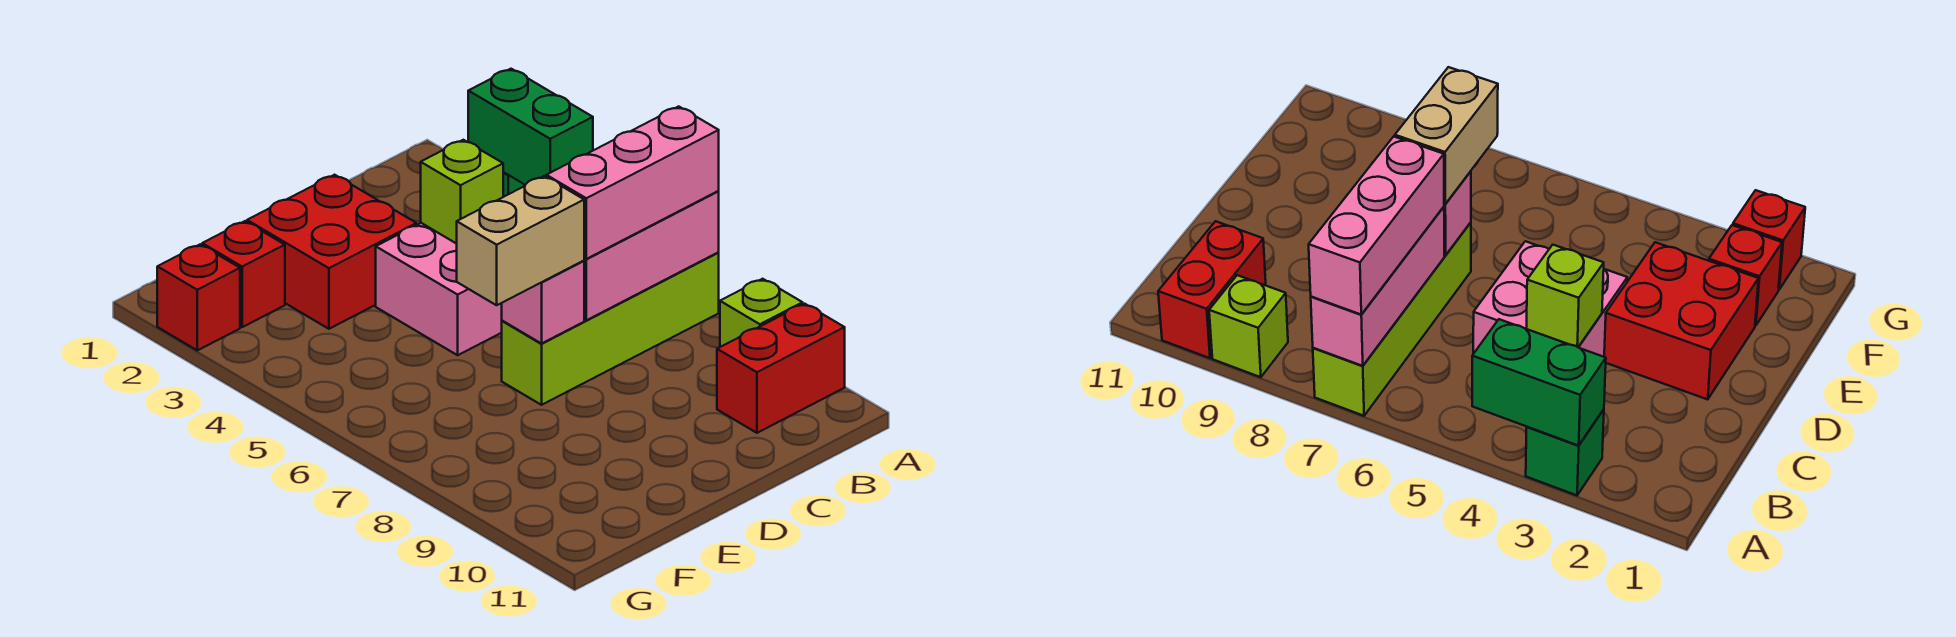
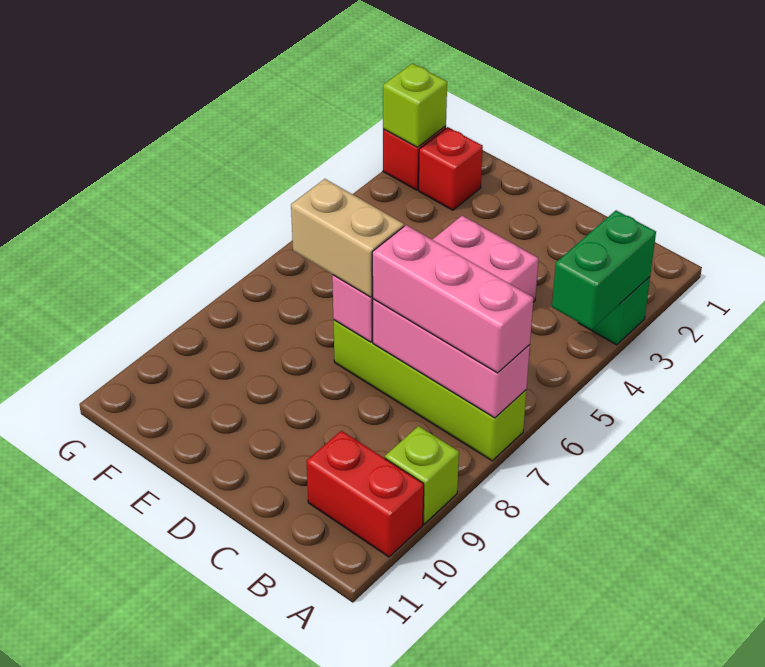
lime 1x1 brick [421,140,503,244] -> lime 1x1 brick moved to [383,63,447,147]
red 2x2 brick [247,175,416,329] -> none

